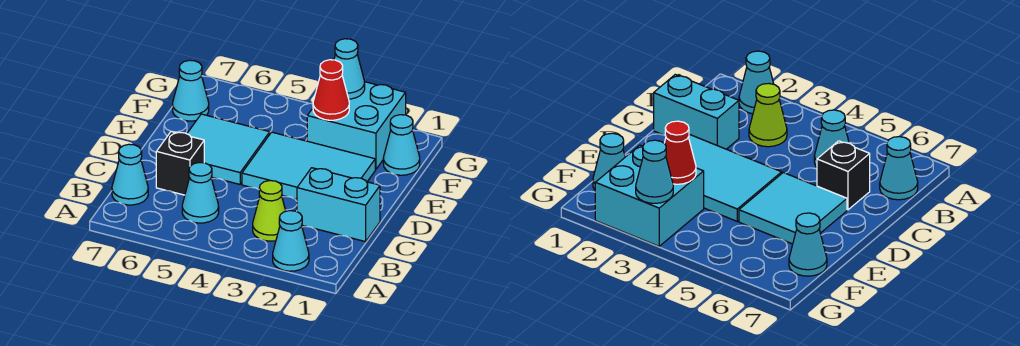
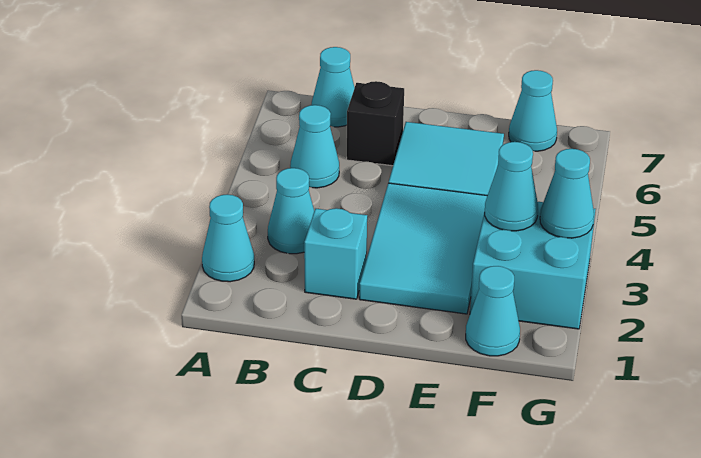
lime 1x1 cone [253,181,286,241] -> cyan 1x1 cone [268,168,314,254]
cyan 1x2 brick [297,168,380,242] -> cyan 1x1 brick [304,208,367,299]
red 1x1 cone [313,60,349,120] -> cyan 1x1 cone [485,142,538,231]

